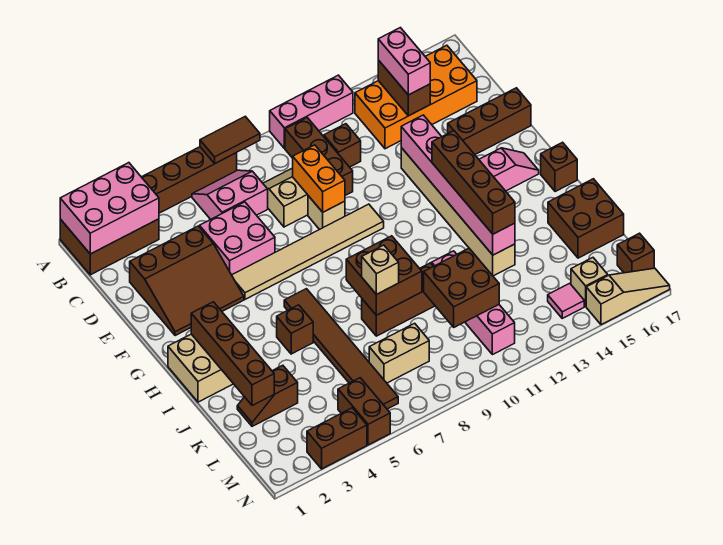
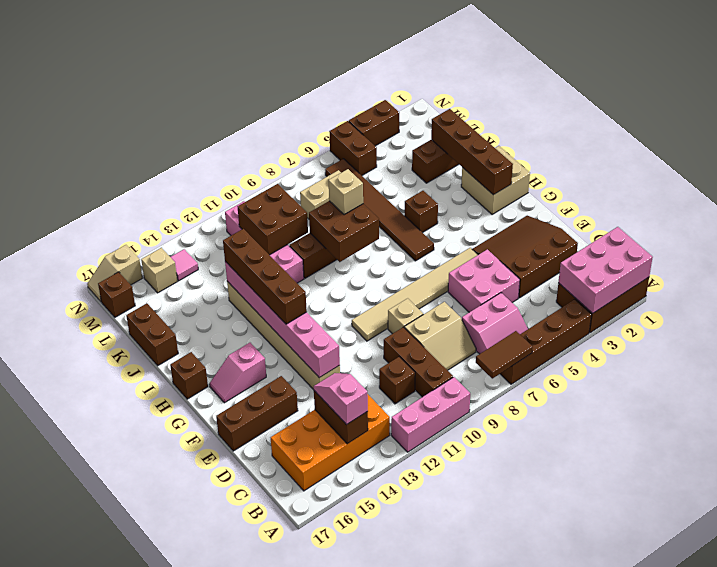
pink 1x2 brick [378,28,430,95] -> pink 1x2 slope [314,373,368,425]
orange 1x2 brick [293,145,345,212] -> none
brown 2x2 brick [548,179,624,258] -> brown 1x2 brick [126,303,178,366]
tan 1x3 slope [586,268,670,325] -> tan 1x2 slope [87,245,142,302]

